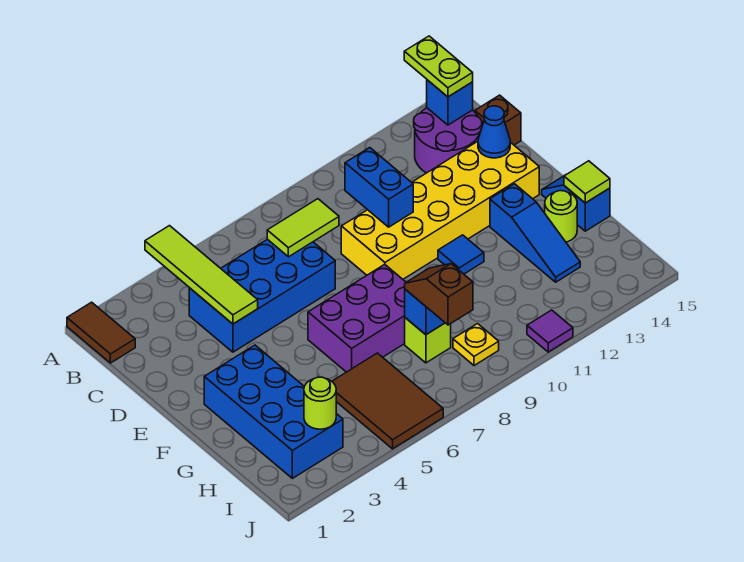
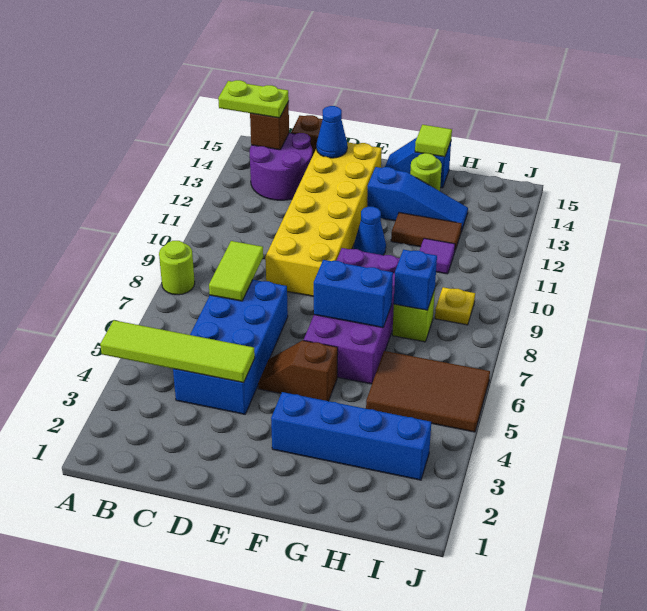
brown 1x2 tile [67,302,135,363] -> brown 1x2 tile moved to [391,213,462,250]
blue 1x1 brick [427,80,473,125] -> brown 1x1 brick [250,102,289,150]
blue 1x2 brick [345,148,413,227] -> blue 1x2 brick moved to [313,260,393,328]
blue 2x4 brick [204,345,343,478] -> blue 1x4 brick [271,392,431,480]
purple 2x3 brick [308,264,406,372] -> purple 2x4 brick [304,248,400,384]
blue 1x1 tile [438,235,484,274] -> blue 1x1 cone [354,207,386,255]
brown 1x2 slope [405,264,473,325] -> brown 1x2 slope moved to [258,340,338,401]
lime 1x1 round brick [304,377,336,429] -> lime 1x1 round brick moved to [159,241,195,295]
purple 1x1 tile [527,310,573,352] -> purple 1x1 tile moved to [419,238,455,274]

